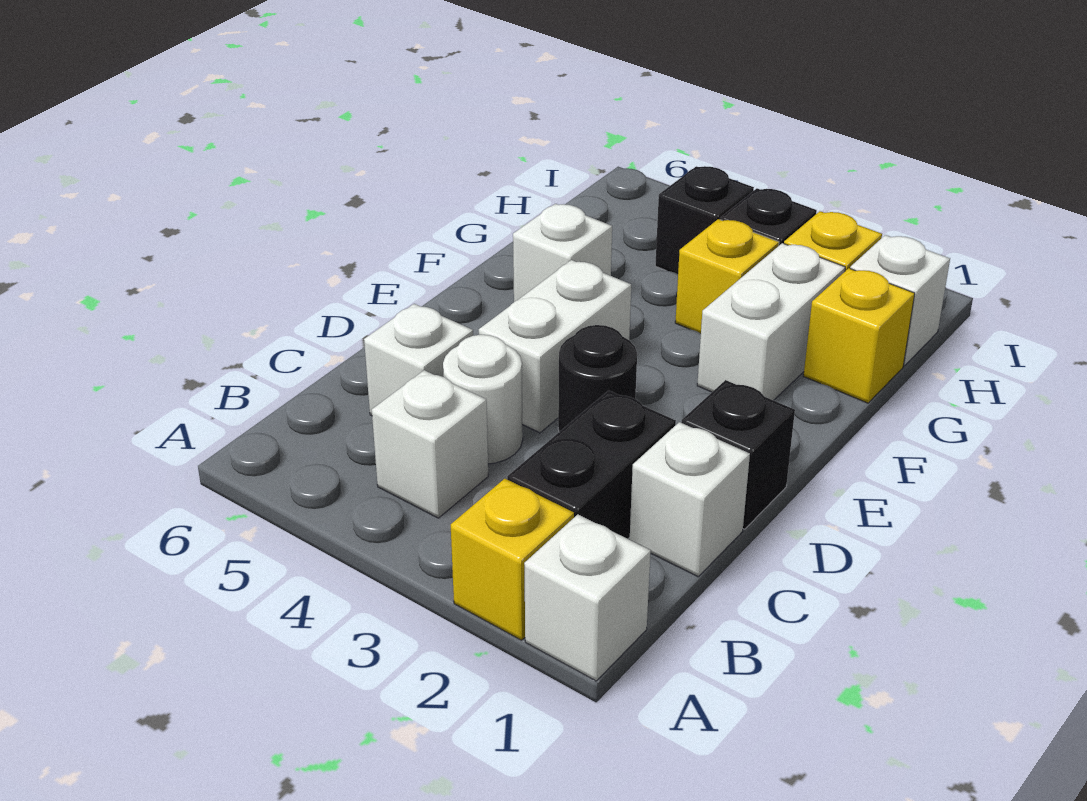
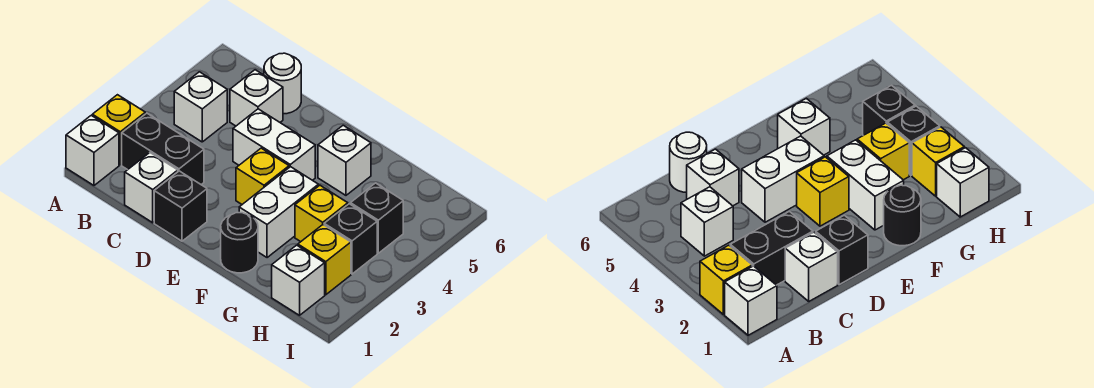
white 1x1 round brick [443,335,523,464] -> white 1x1 round brick moved to [264,53,301,114]
black 1x1 round brick [558,325,637,432] -> black 1x1 round brick moved to [221,213,258,273]
white 1x2 brick [697,243,845,400] -> white 1x2 brick turned to [239,167,318,258]
yellow 1x1 brick [804,268,915,403] -> yellow 1x1 brick moved to [236,148,289,204]

